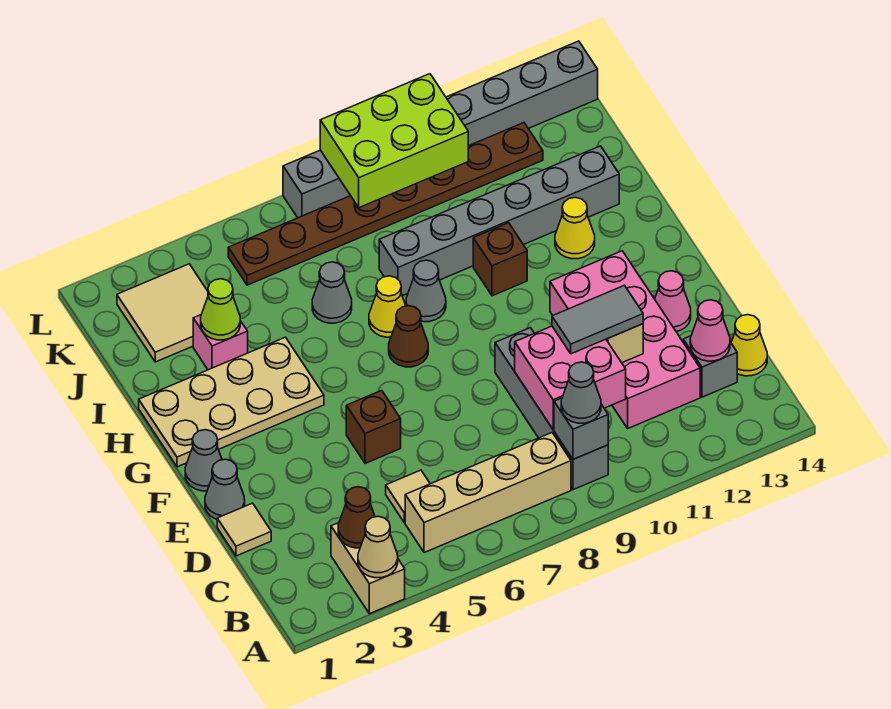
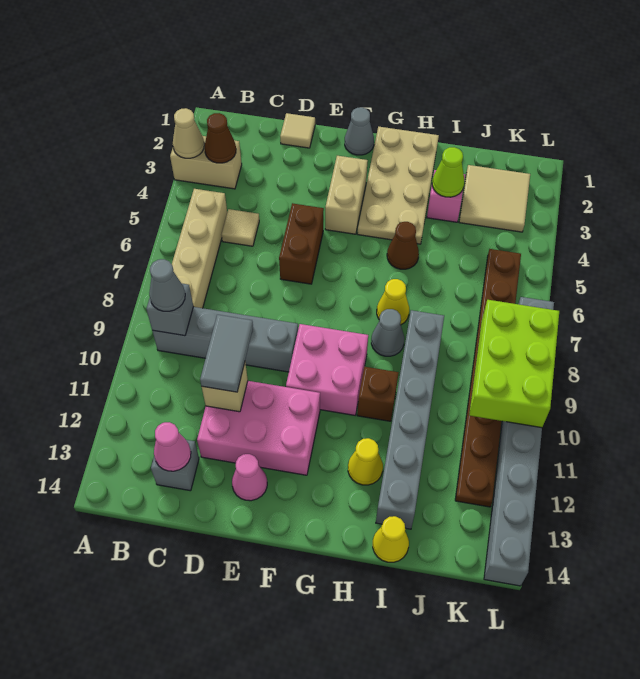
pink 2x2 brick [515,326,626,430] -> pink 2x2 brick moved to [286,324,368,415]
pink 2x4 brick [550,251,700,428] -> pink 2x3 brick [197,381,320,475]
yellow 1x1 cone [731,315,767,376] -> yellow 1x1 cone moved to [373,516,409,562]
grey 1x1 cone [205,459,245,519] -> none
brown 1x1 brick [346,390,401,463] -> brown 1x2 brick [279,203,324,284]
none -> tan 1x2 brick [325,156,368,234]
brown 1x1 cone [389,306,428,367] -> brown 1x1 cone moved to [387,222,419,269]
grey 1x1 cone [312,262,352,323] -> none

